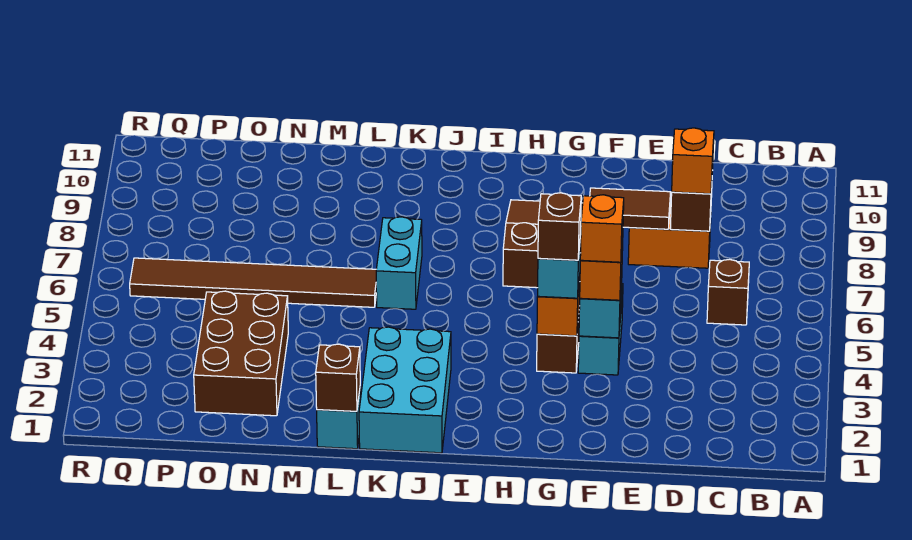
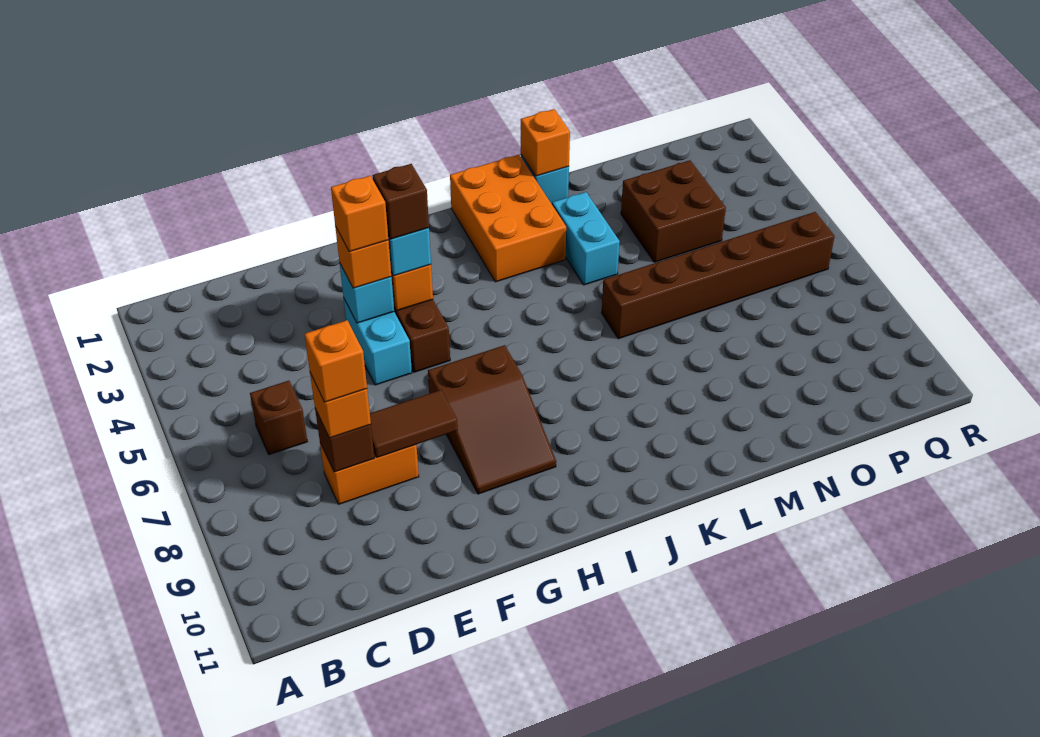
none -> orange 1x1 brick [305,320,367,402]
cyan 2x3 brick [359,327,451,453] -> orange 2x3 brick [450,155,566,282]
cyan 1x2 brick [376,217,422,309] -> cyan 1x2 brick moved to [552,192,620,285]
brown 1x1 brick [316,344,360,411] -> orange 1x1 brick [521,109,570,176]
brown 1x6 tile [130,258,376,307] -> brown 1x6 brick [602,212,835,339]
brown 2x3 brick [194,291,288,416] -> brown 2x2 brick [621,160,726,262]

